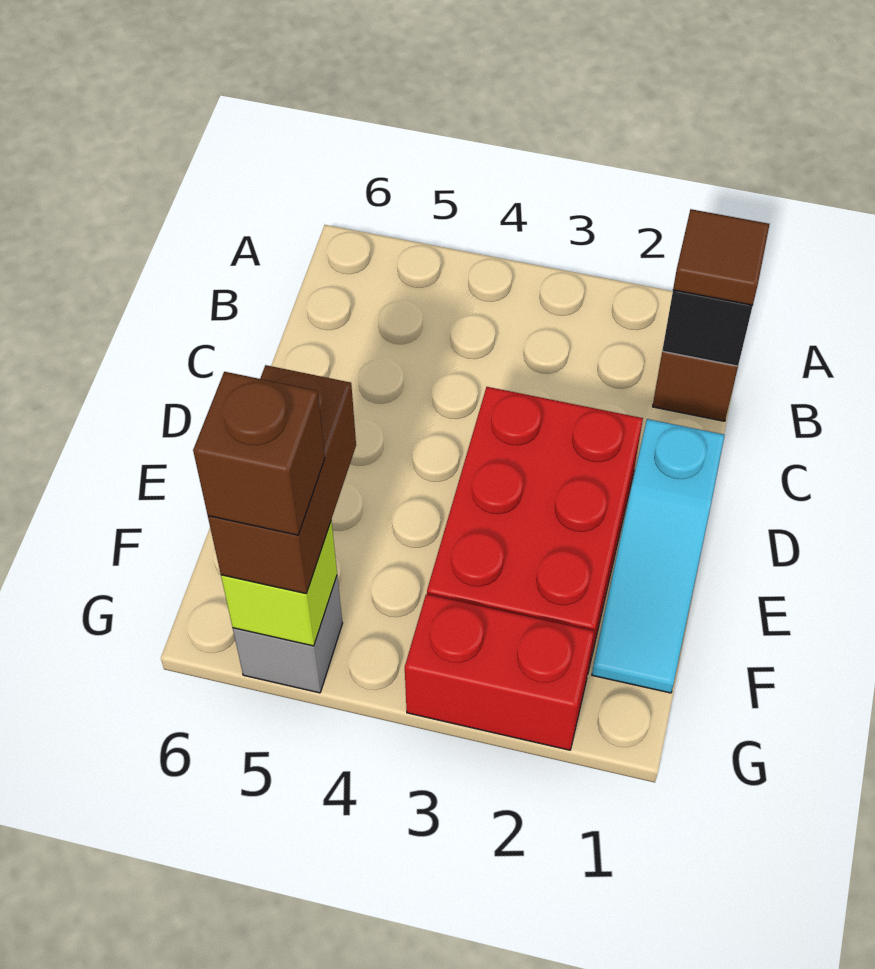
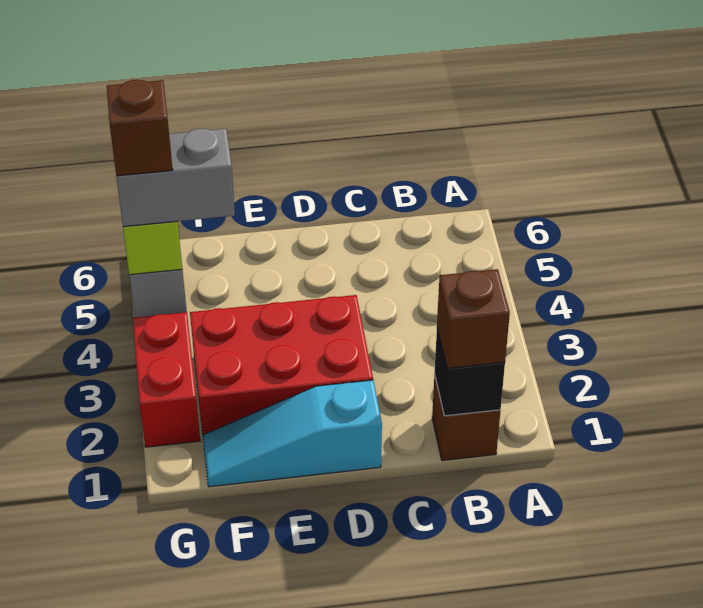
brown 1x1 tile [673,209,770,305] -> brown 1x1 brick [437,269,510,368]
brown 1x2 brick [208,365,356,594] -> grey 1x2 brick [116,129,235,227]

